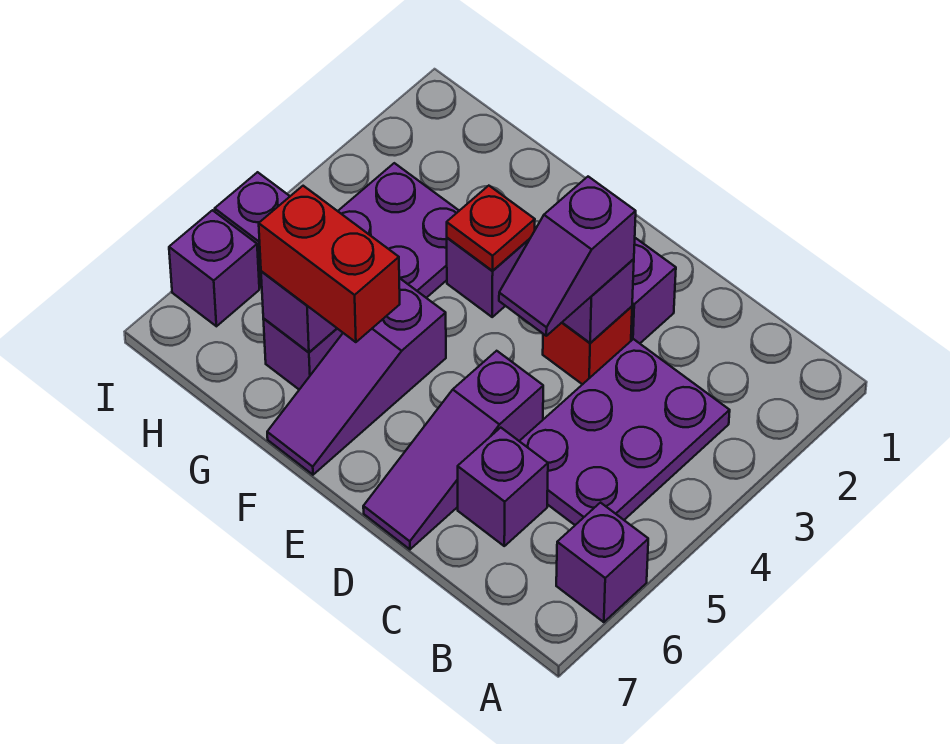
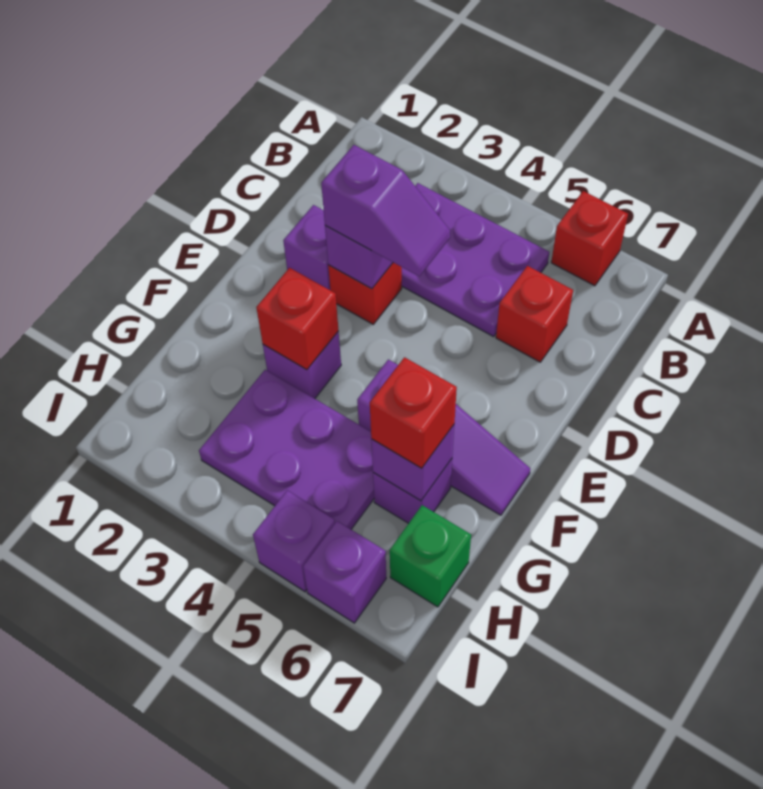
purple 1x1 brick [556,503,648,622] -> red 1x1 brick [551,191,628,286]
purple 1x1 brick [458,428,548,546] -> red 1x1 brick [496,266,573,362]
purple 1x3 slope [363,351,543,549] -> none
red 1x1 plate [447,186,535,271] -> red 1x1 brick [256,268,338,370]
red 1x2 brick [259,186,400,342] -> red 1x1 brick [370,357,457,468]
none -> green 1x1 brick [390,505,471,607]

